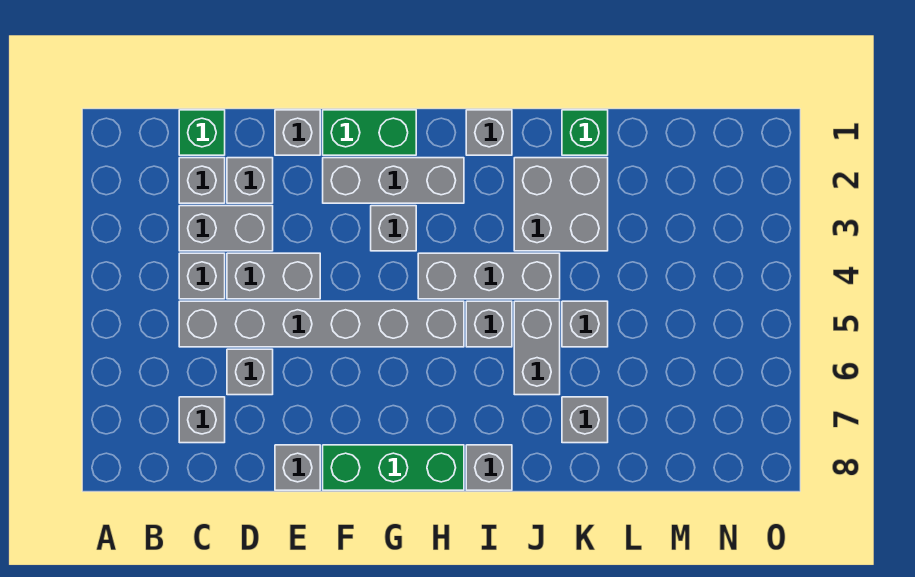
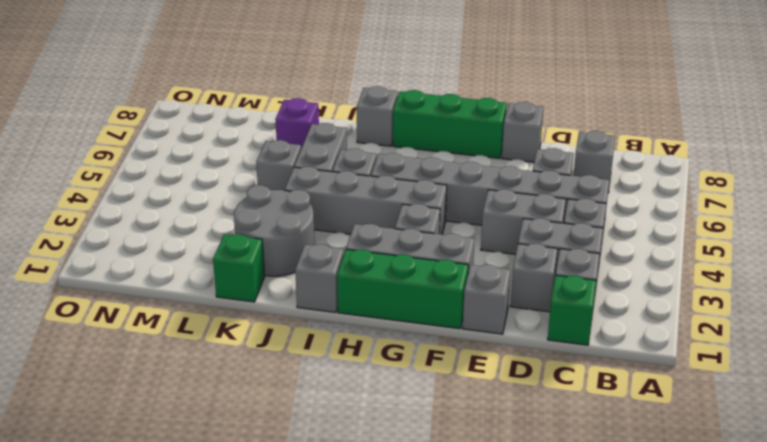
green 1x2 brick [323,110,416,155] -> green 1x3 brick [337,249,468,329]
grey 1x3 brick [418,253,560,299] -> grey 1x4 brick [285,167,447,234]
grey 2x2 brick [514,158,608,251] -> grey 2x2 round brick [234,185,315,276]
grey 1x1 brick [562,397,608,443] -> purple 1x1 brick [275,98,319,148]

